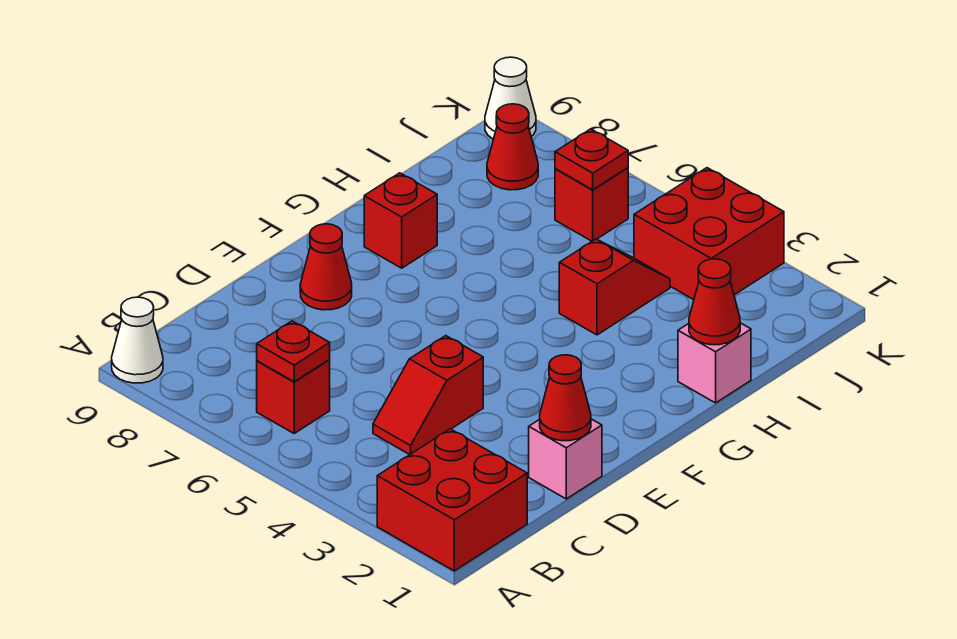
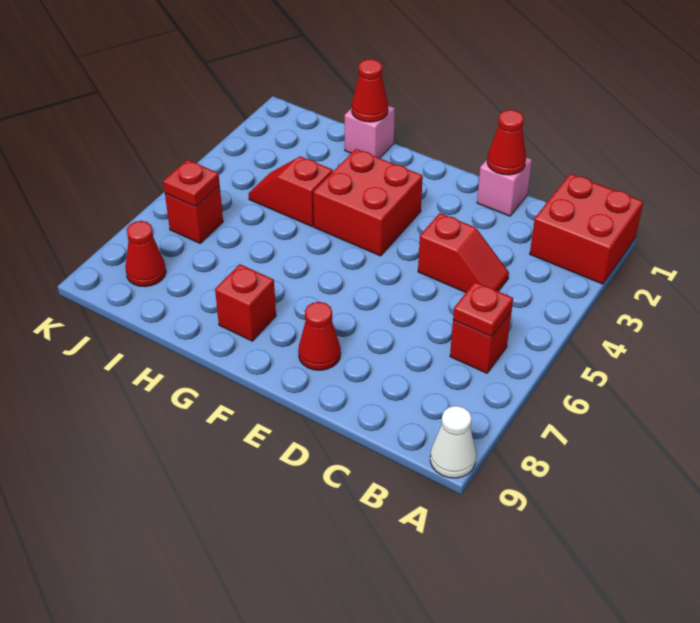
red 2x2 brick [634,168,784,300] -> red 2x2 brick moved to [313,149,423,256]
white 1x1 cone [485,57,536,139] -> none

